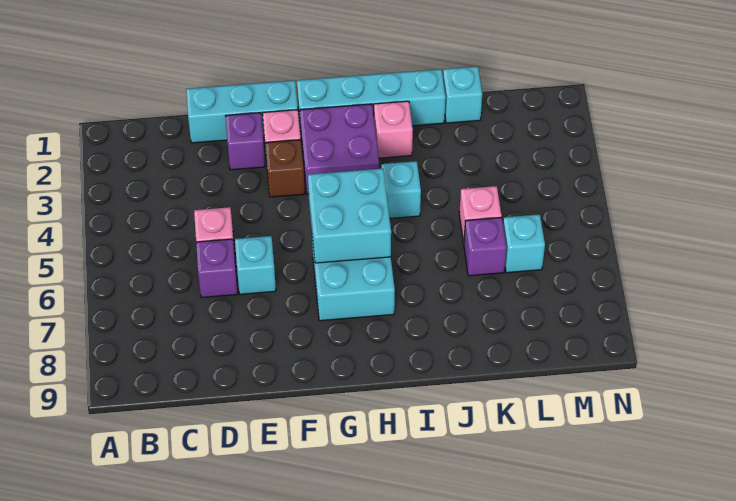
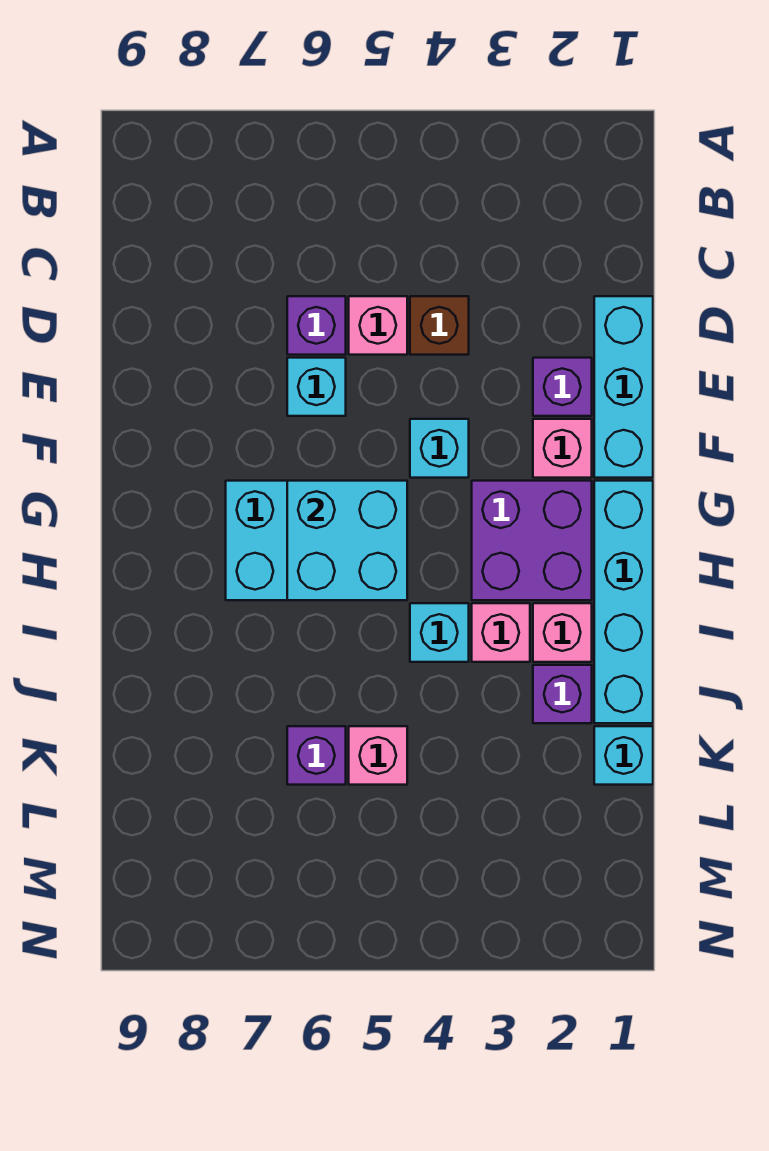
brown 1x1 brick [265,140,305,197] -> brown 1x1 brick moved to [410,296,469,355]
none -> pink 1x1 brick [472,603,530,662]
none -> purple 1x1 brick [533,665,592,723]
cyan 1x1 brick [503,214,545,273] -> cyan 1x1 brick moved to [410,419,469,478]

